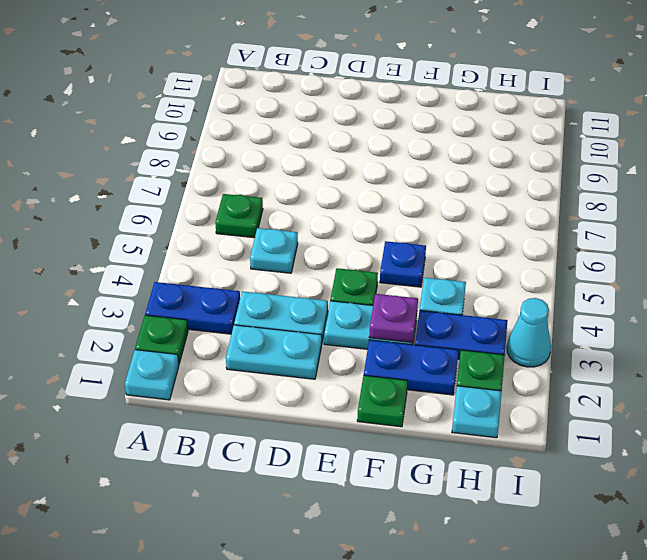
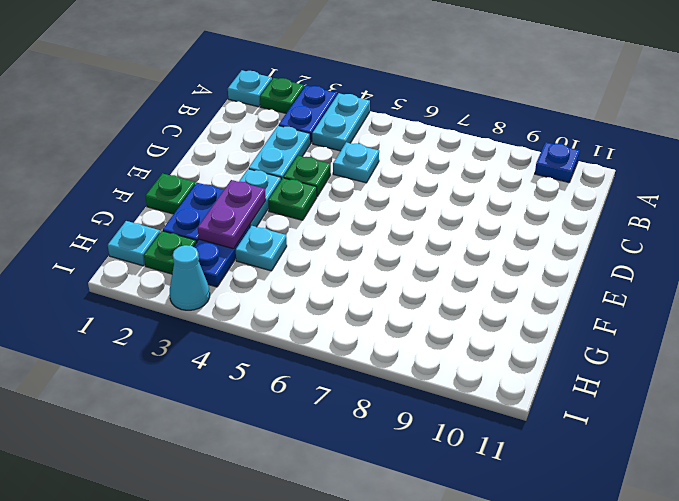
green 1x1 plate [215,194,263,238] -> green 1x1 plate moved to [284,156,331,196]
cyan 1x2 plate [226,325,322,379] -> cyan 1x2 plate moved to [312,93,370,151]
purple 1x1 plate [369,294,418,343] -> purple 1x2 plate [198,180,266,249]
blue 1x1 plate [380,241,426,287] -> blue 1x1 plate moved to [535,142,580,182]

